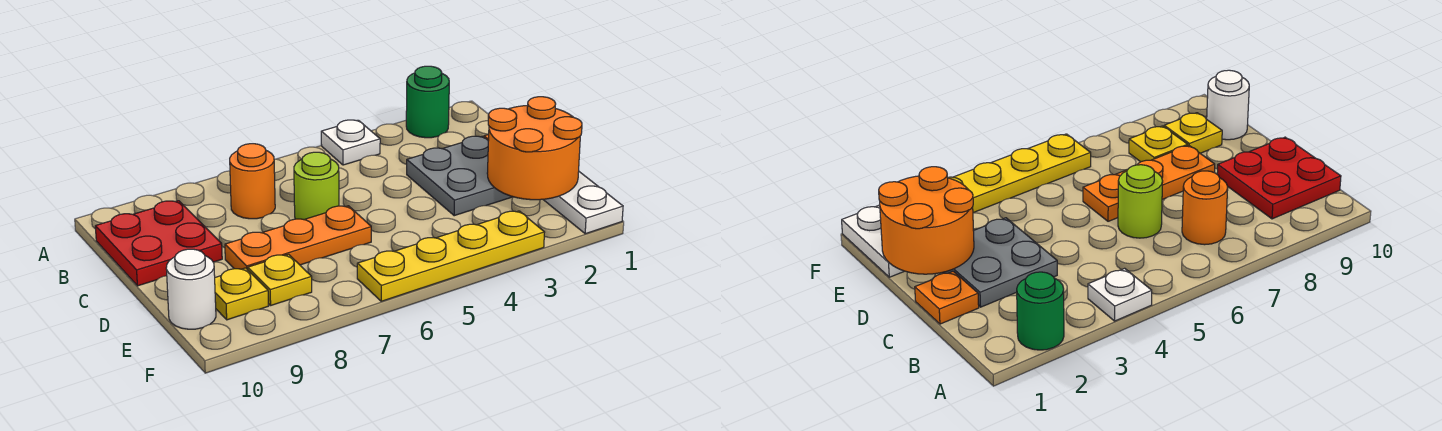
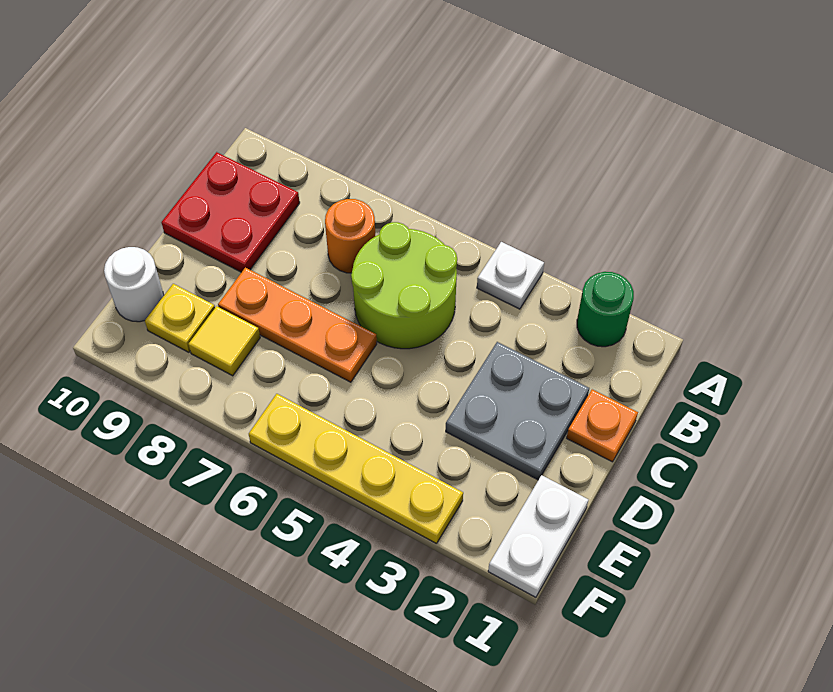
lime 1x1 round brick [294,152,339,220] -> lime 2x2 round brick [351,222,457,349]
orange 2x2 round brick [487,97,582,200] -> none
yellow 1x1 plate [248,254,312,305] -> yellow 1x1 tile [188,306,260,376]

